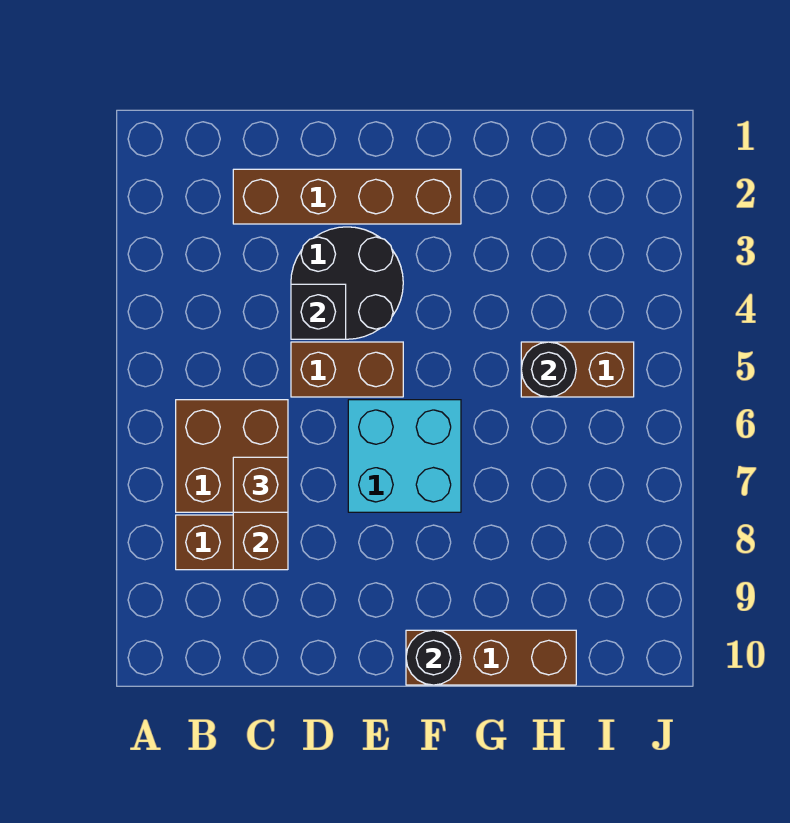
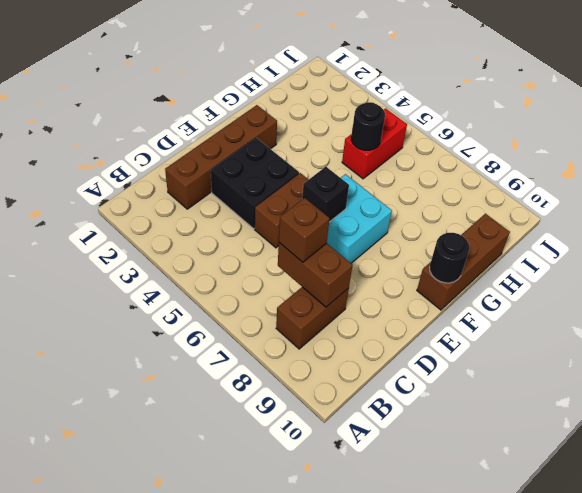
brown 2x2 brick [176,400,288,512] -> none
black 2x2 round brick [291,227,403,339] -> black 2x2 brick [211,138,299,229]
black 1x1 brick [291,284,346,339] -> black 1x1 brick moved to [302,167,349,222]
brown 1x2 brick [521,342,634,397] -> red 1x2 brick [342,109,407,179]

